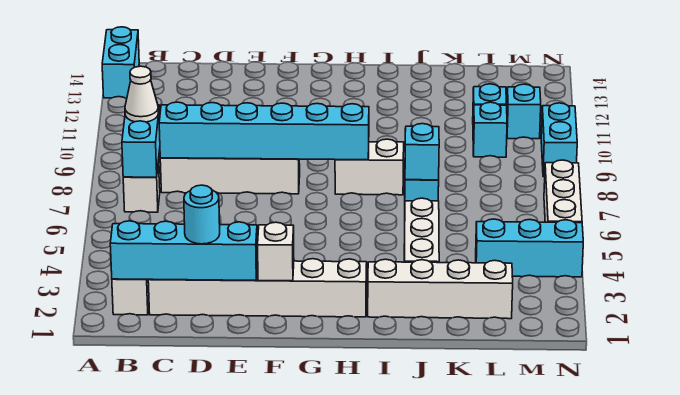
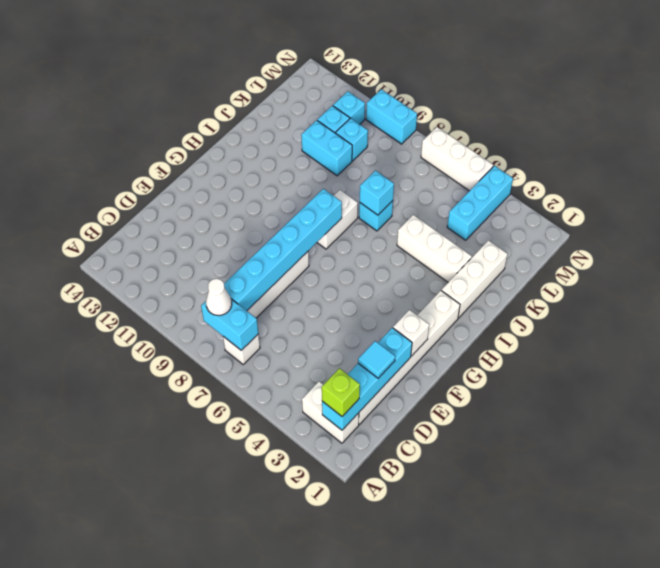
cyan 1x2 brick [102,27,139,98] -> cyan 1x2 brick moved to [301,120,352,176]
none -> lime 1x1 brick [322,368,360,416]
cyan 1x1 round brick [184,185,220,244] -> cyan 1x1 tile [358,341,395,378]
white 1x4 brick [368,259,513,319] -> white 1x3 brick [441,240,507,318]

